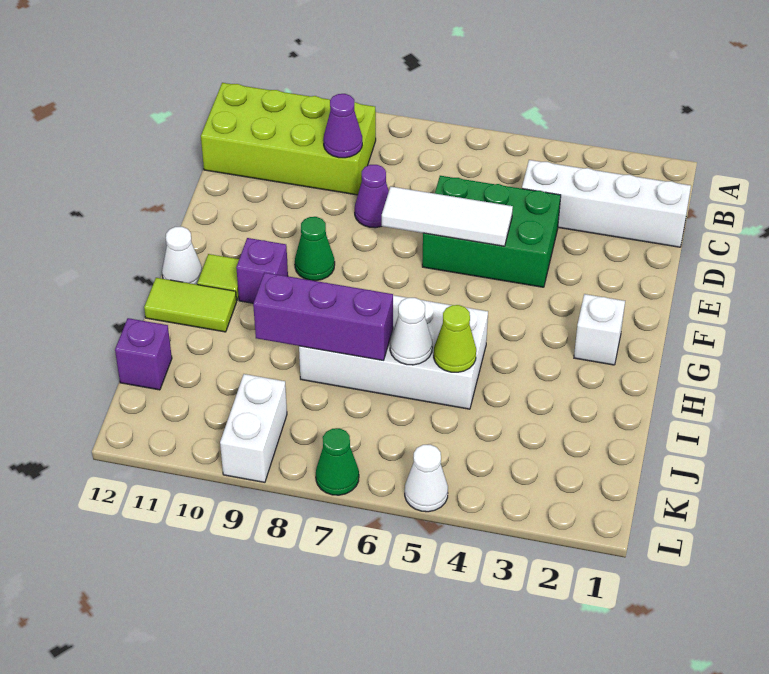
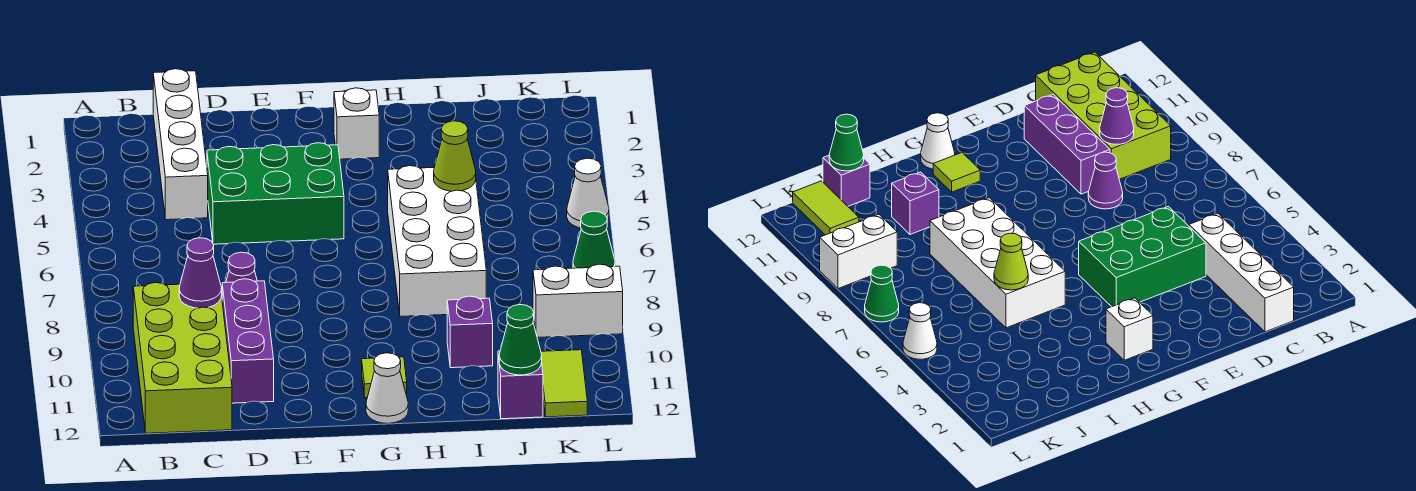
green 2x3 brick [422,176,561,287] -> green 2x3 brick turned to [207,143,344,244]
white 1x3 tile [382,187,513,246] -> none
green 1x1 cone [295,217,335,281] -> green 1x1 cone moved to [499,305,542,375]
purple 1x1 brick [236,238,288,303] -> purple 1x1 brick moved to [447,296,493,368]
lime 1x2 tile [144,278,237,332] -> lime 1x2 tile moved to [541,350,587,417]
white 1x1 cone [390,298,432,365] -> none
purple 1x3 brick [253,272,393,360] -> purple 1x3 brick moved to [222,279,274,403]

